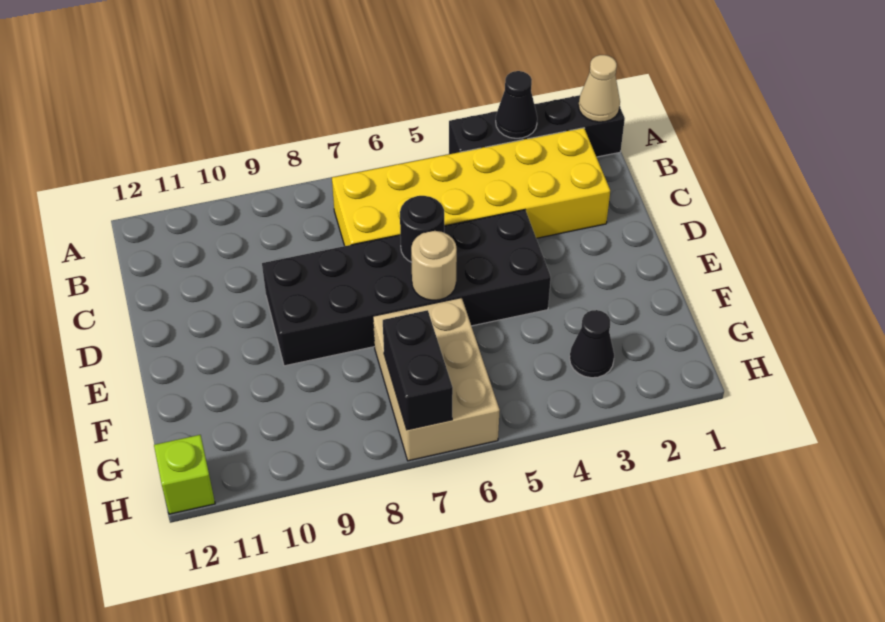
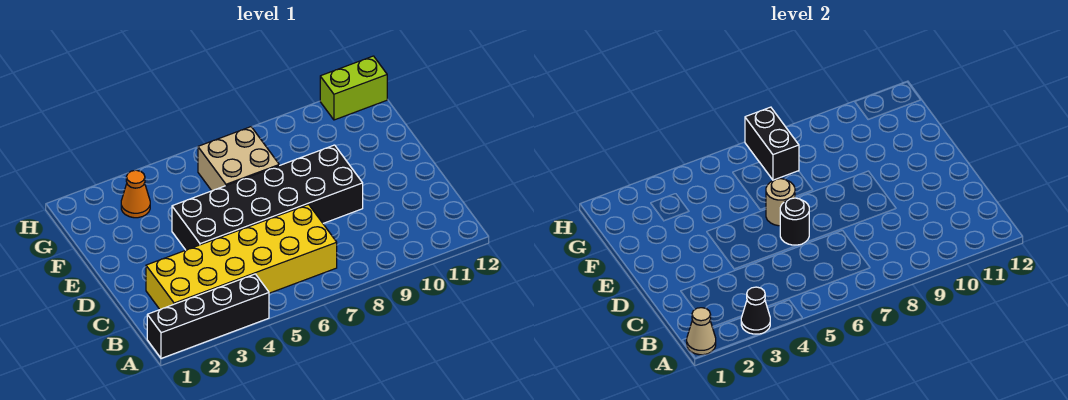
tan 2x3 brick [373,298,500,461] -> tan 2x2 brick [198,127,279,191]
black 1x1 cone [570,310,614,378] -> orange 1x1 cone [121,170,150,218]
lime 1x1 brick [154,435,215,514] -> lime 1x2 brick [320,56,387,120]

